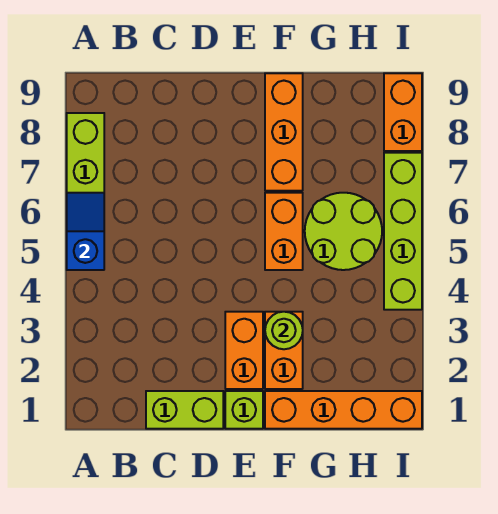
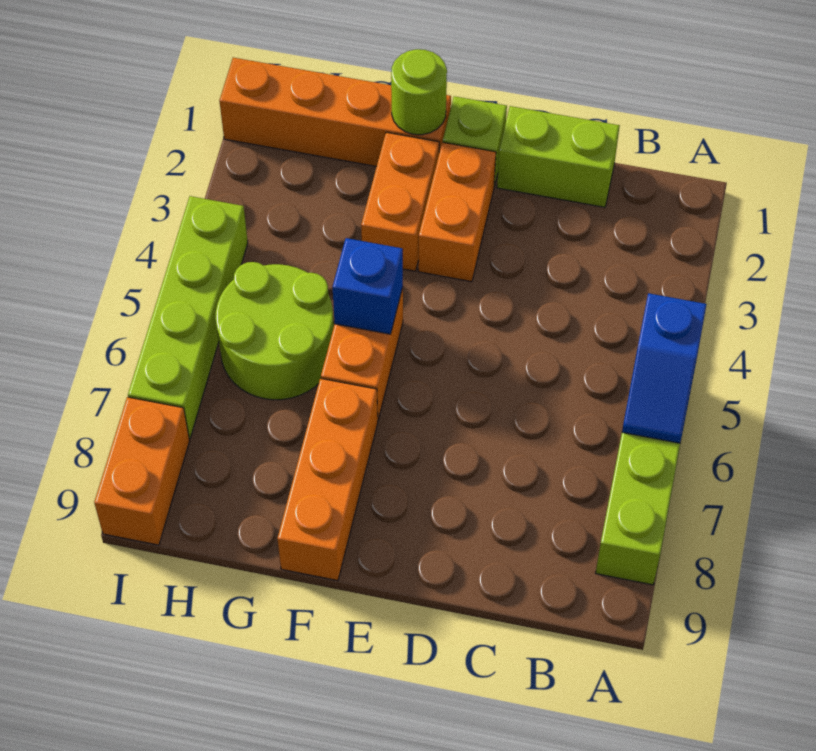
lime 1x1 round brick [265,312,303,349] -> lime 1x1 round brick moved to [391,49,447,135]
none -> blue 1x1 brick [332,238,403,334]

